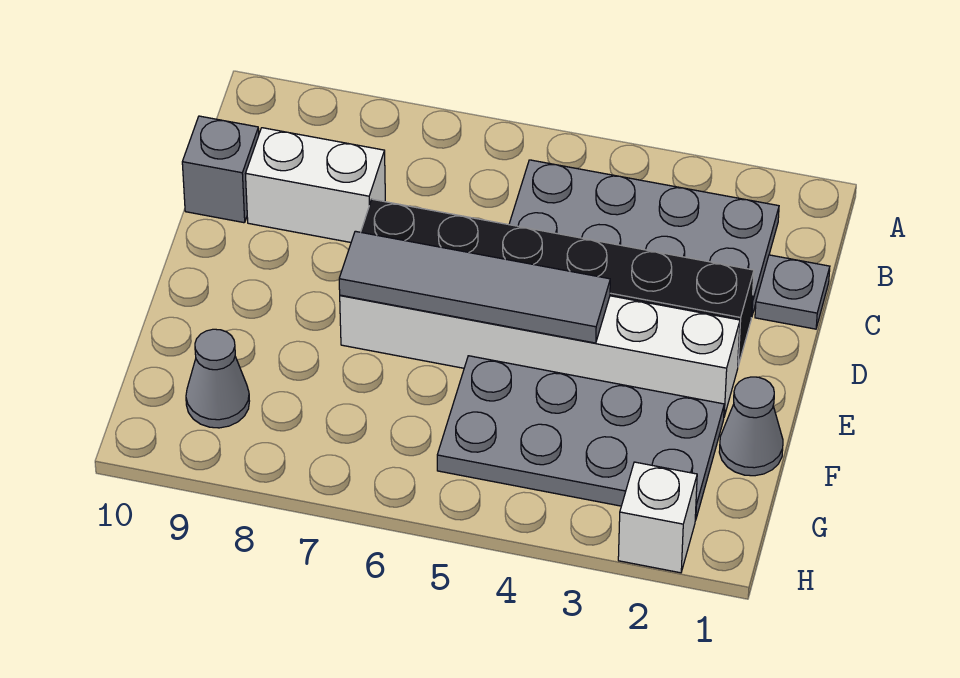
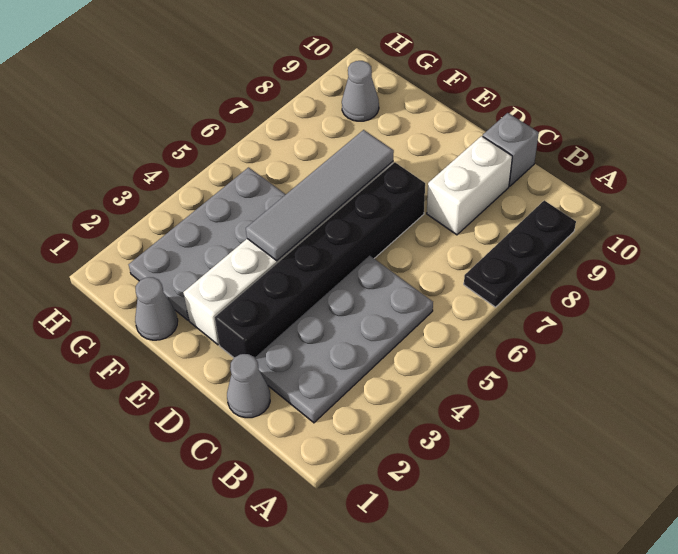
none -> black 1x3 plate [464,200,576,307]
grey 1x1 plate [755,255,830,329] -> grey 1x1 cone [227,354,270,418]
white 1x1 brick [618,462,697,573] -> none

